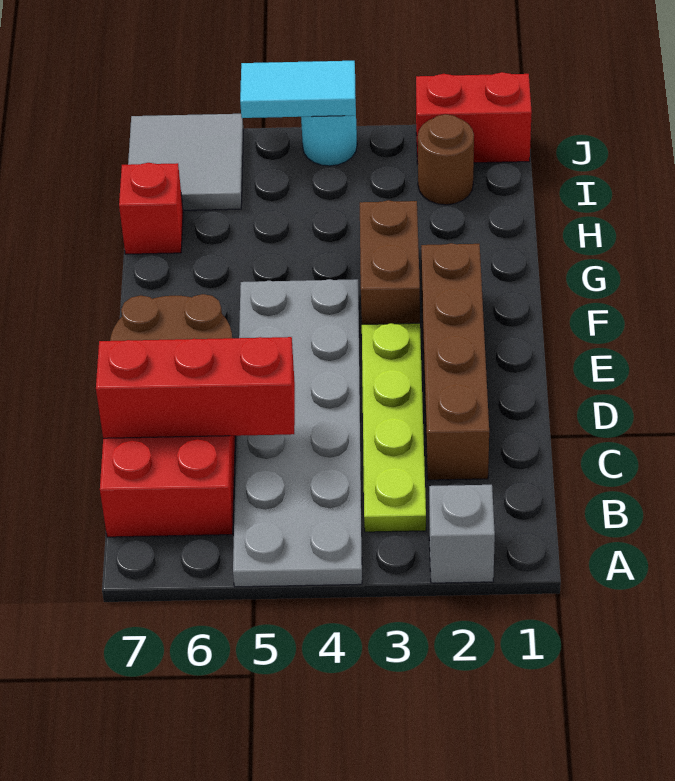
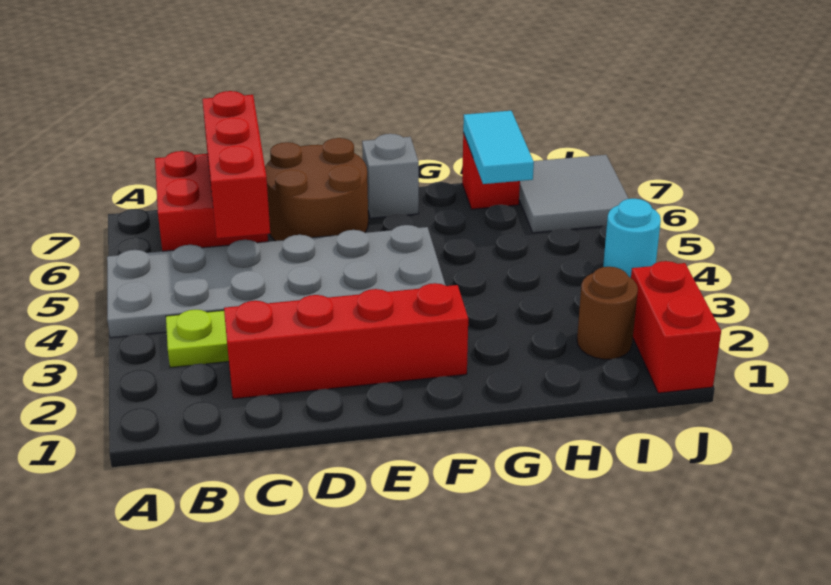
grey 1x1 brick [429,485,495,583] -> grey 1x1 brick moved to [362,134,419,218]
brown 1x4 brick [421,243,489,480] -> red 1x4 brick [224,283,468,399]
brown 1x2 brick [360,200,420,324] -> none
cyan 1x2 tile [240,61,356,118] -> cyan 1x2 tile moved to [463,111,534,184]

